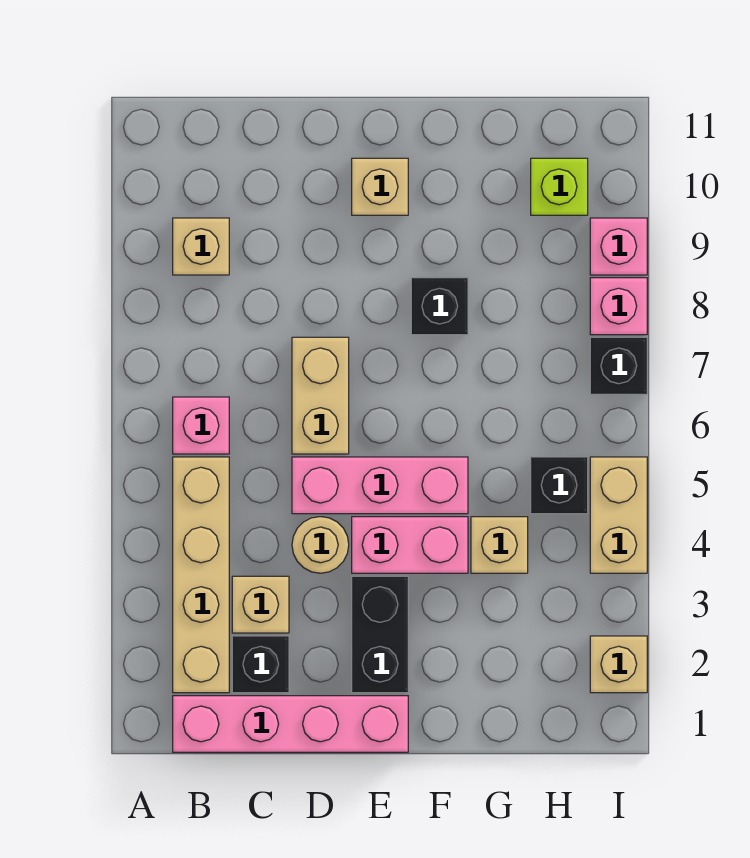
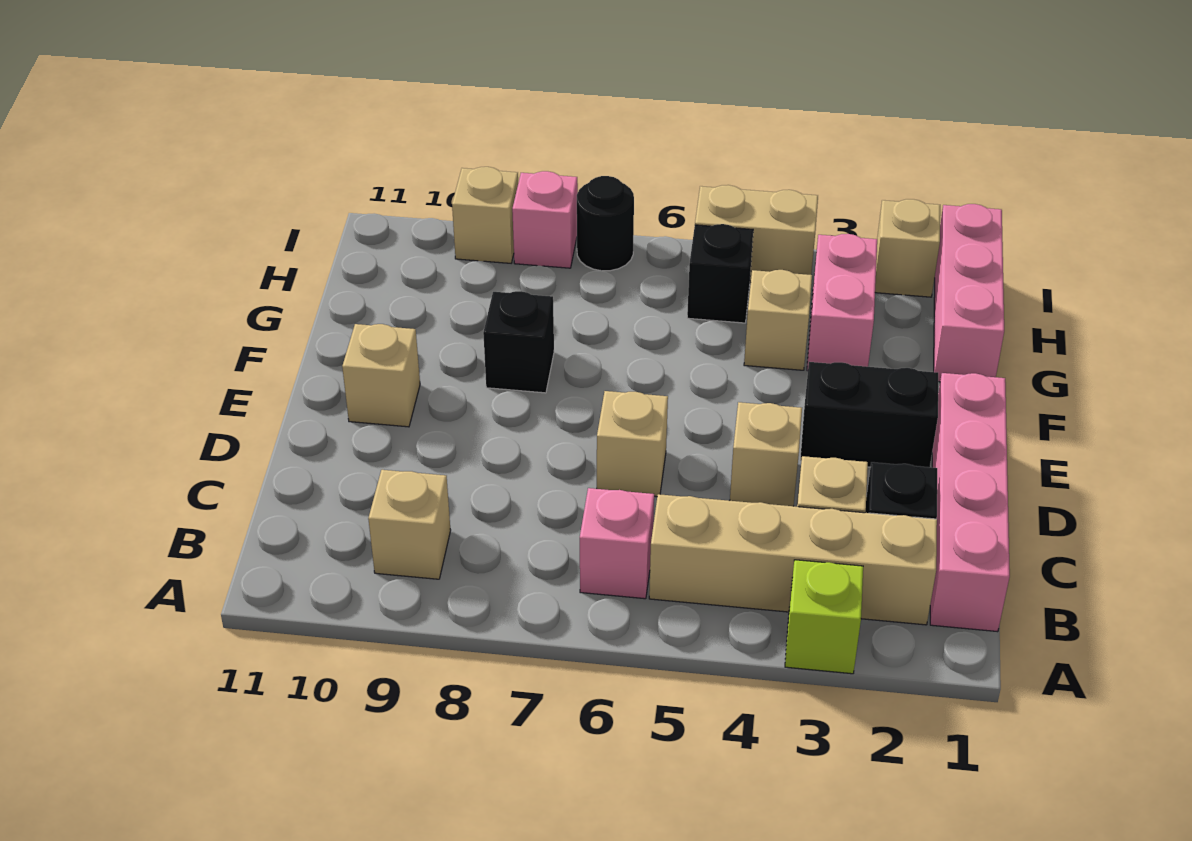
tan 1x1 round brick [292,517,349,573] -> tan 1x1 brick [730,402,802,506]
pink 1x3 brick [292,457,468,514] -> pink 1x3 brick moved to [934,204,1004,382]
tan 1x2 brick [292,337,349,454] -> tan 1x1 brick [597,391,668,497]
pink 1x2 brick [352,517,468,573] -> pink 1x2 brick moved to [807,234,877,371]
lime 1x1 brick [531,158,588,215] -> lime 1x1 brick moved to [785,560,863,674]
black 1x1 brick [590,337,647,394] -> black 1x1 round brick [577,176,634,271]
pink 1x1 brick [590,218,647,275] -> tan 1x1 brick [452,167,518,263]

